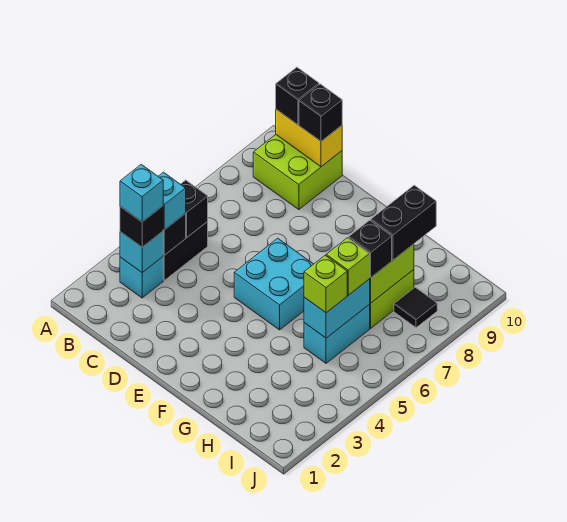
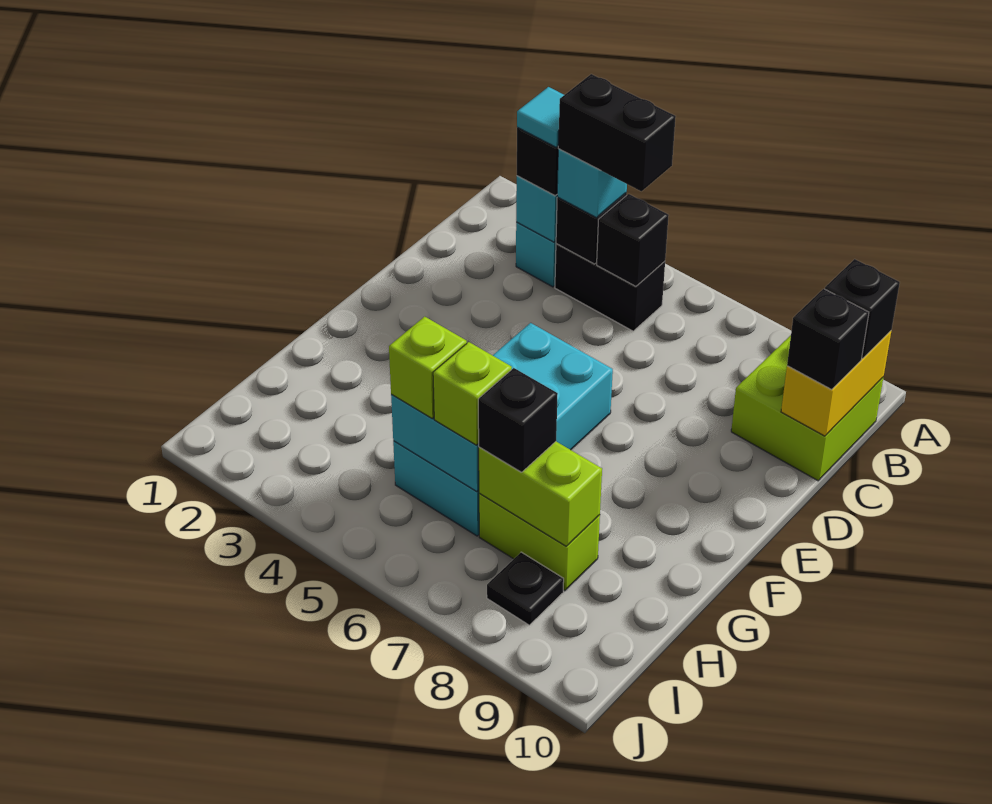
cyan 1x1 brick [120,164,163,222] -> cyan 1x1 tile [517,87,564,147]
black 1x2 brick [371,185,436,260] -> black 1x2 brick moved to [558,74,676,191]
black 1x1 tile [394,287,437,328] -> black 1x1 plate [487,552,564,625]

